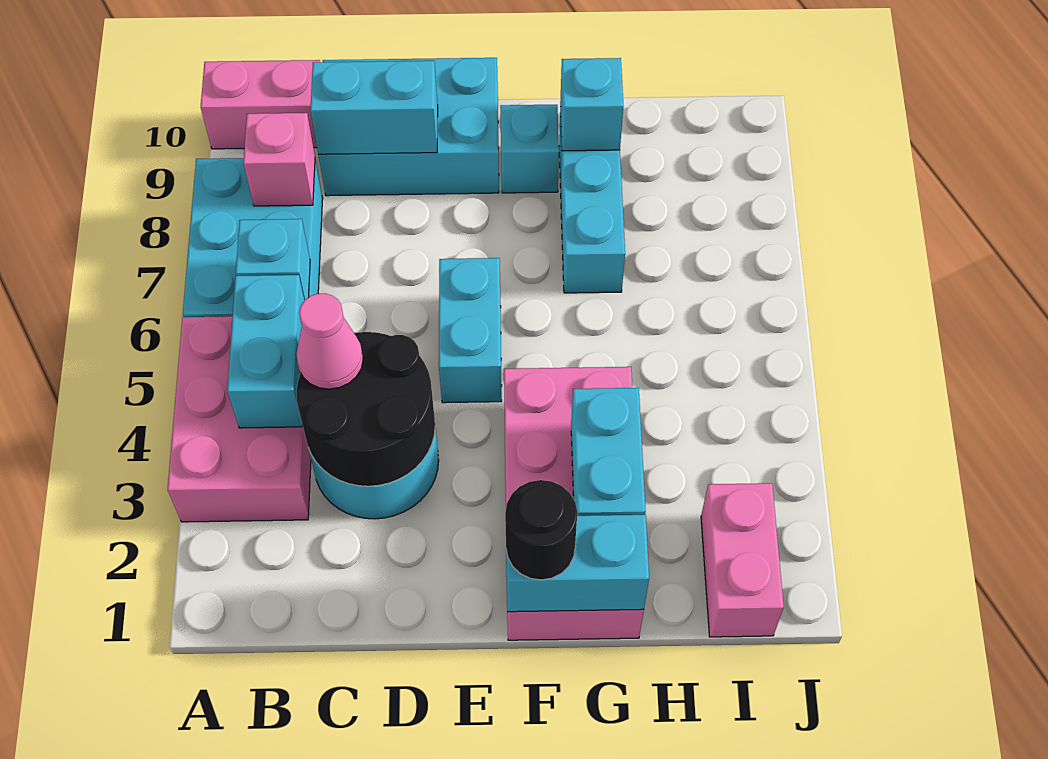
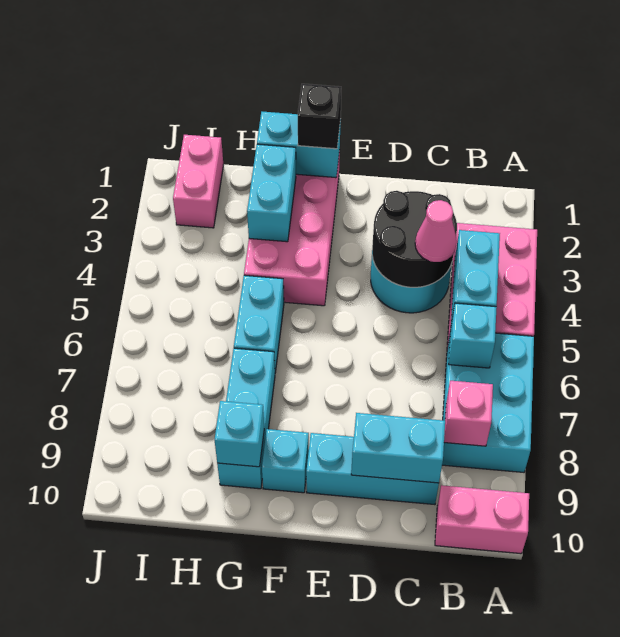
cyan 2x3 brick [318,58,499,196] -> cyan 1x3 brick [306,433,439,505]
cyan 1x2 brick [439,258,502,403] -> cyan 1x2 brick moved to [234,275,284,372]
black 1x1 round brick [505,480,577,580] -> black 1x1 brick [298,84,341,149]

